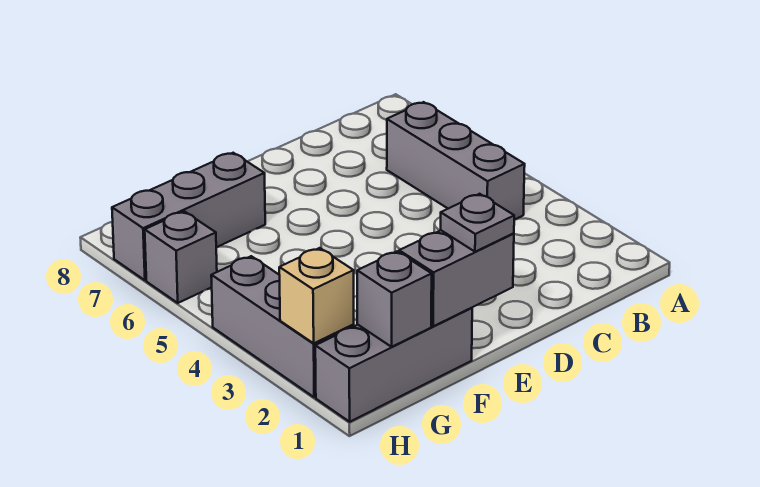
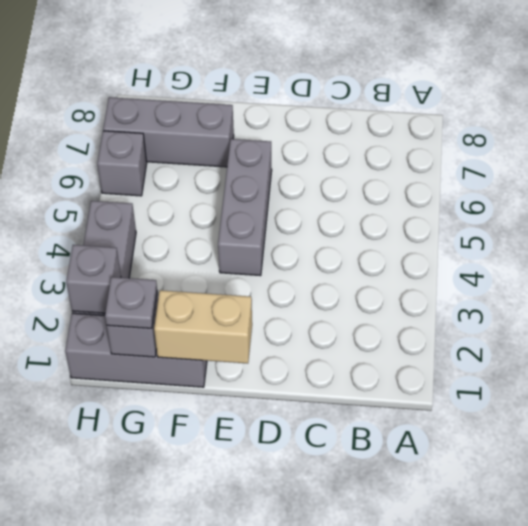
grey 1x3 brick [387,102,525,220] -> grey 1x3 brick moved to [218,139,272,276]
grey 1x2 brick [399,230,514,326] -> tan 1x2 brick [154,290,252,363]
grey 1x1 plate [441,194,514,252] -> grey 1x1 plate moved to [105,277,157,328]
tan 1x1 brick [279,248,354,343] -> grey 1x1 brick [66,245,121,313]

